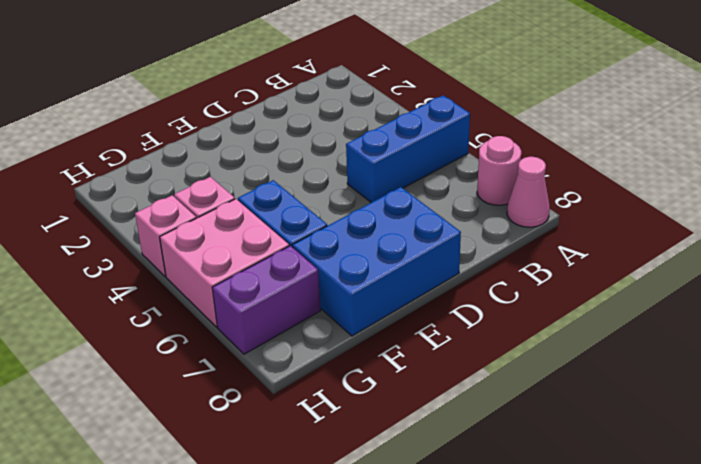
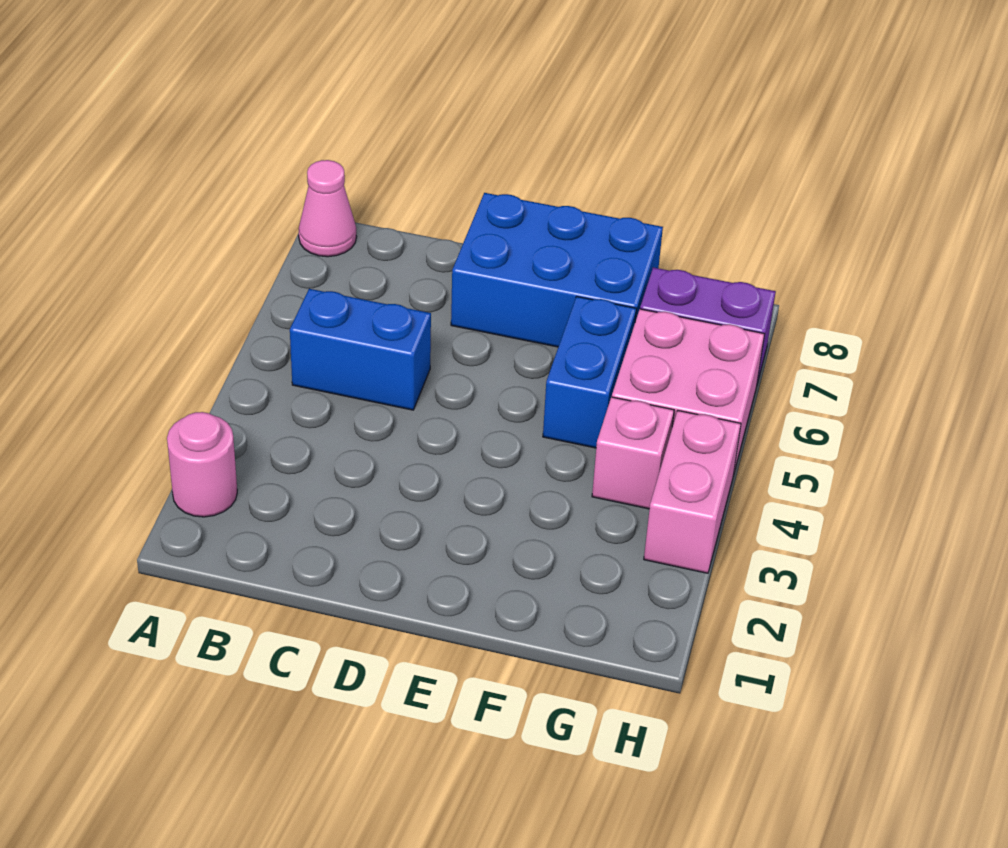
blue 1x3 brick [346,96,470,202] -> blue 1x2 brick [290,289,431,410]
pink 1x1 round brick [477,136,521,205] -> pink 1x1 round brick moved to [167,412,237,517]
pink 1x1 brick [135,195,196,277] -> pink 1x2 brick [644,411,741,573]

